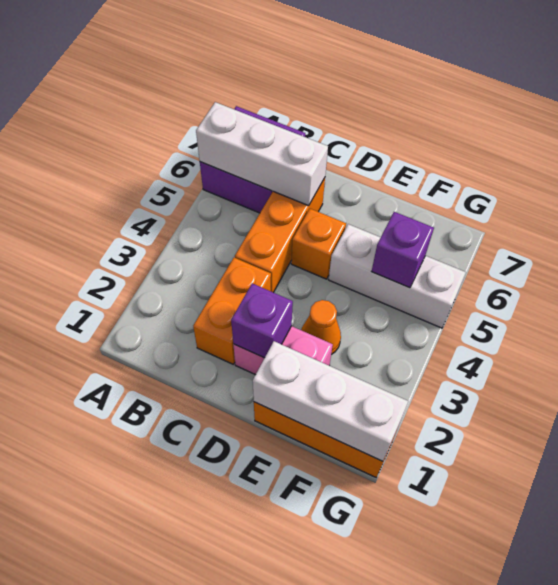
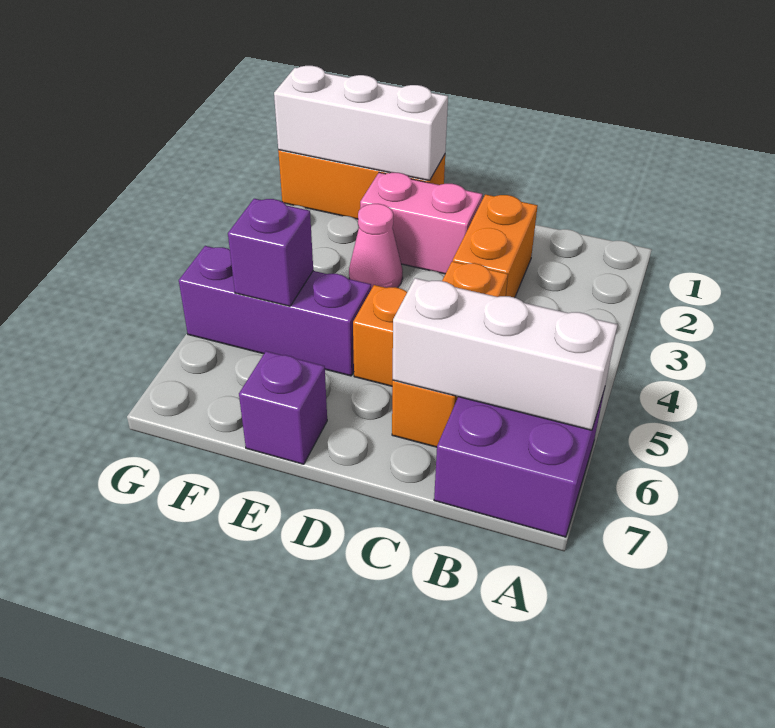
purple 1x1 brick [231,284,293,358] -> purple 1x1 brick moved to [239,351,327,464]
orange 1x1 cone [301,300,341,354] -> pink 1x1 cone [349,204,403,289]
white 1x3 brick [329,224,466,328] -> purple 1x3 brick [179,246,371,376]

